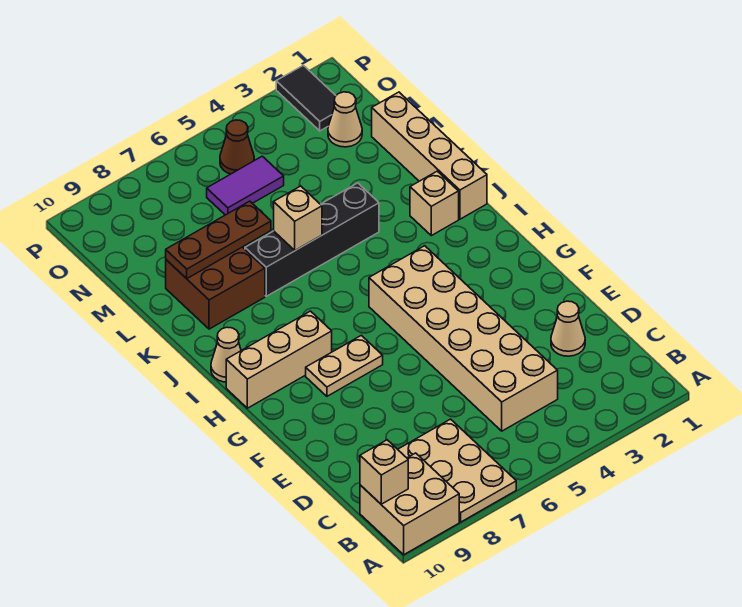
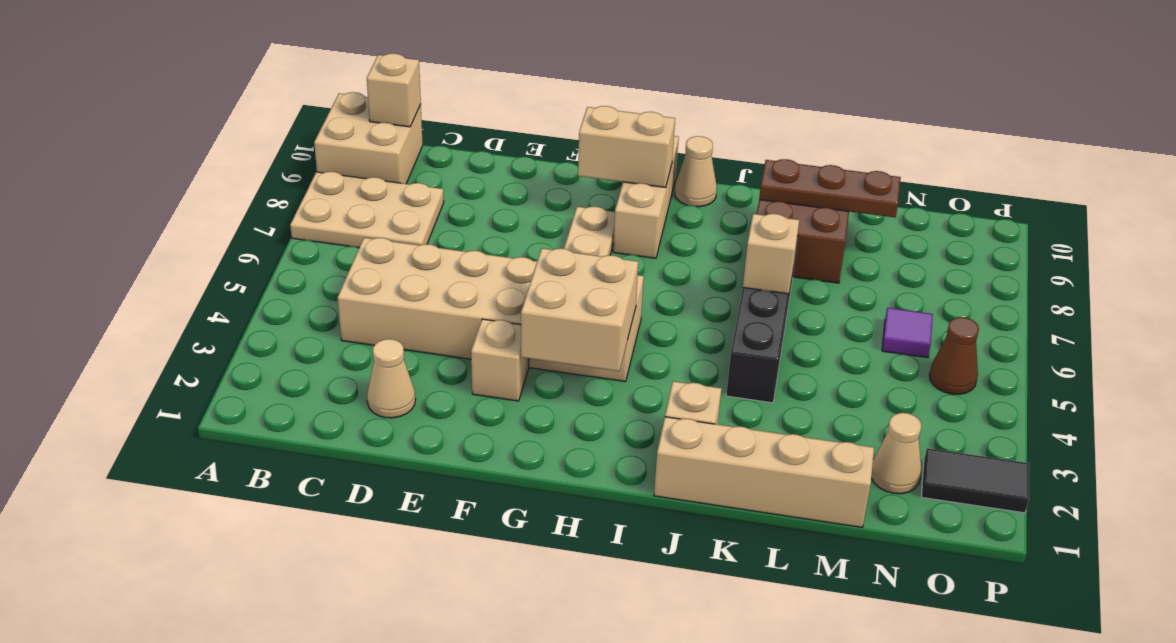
none -> tan 1x1 brick [471,319,529,401]
none -> tan 2x2 brick [521,248,638,371]
none -> tan 1x2 brick [578,106,675,187]
brown 1x3 plate [166,201,271,279] -> brown 1x3 plate turned to [759,159,901,217]
purple 1x2 tile [207,156,284,215] -> purple 1x1 tile [882,308,933,358]

